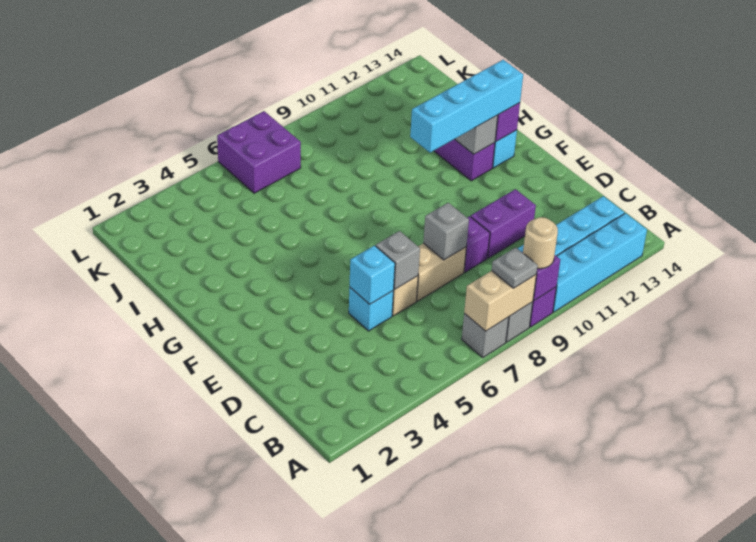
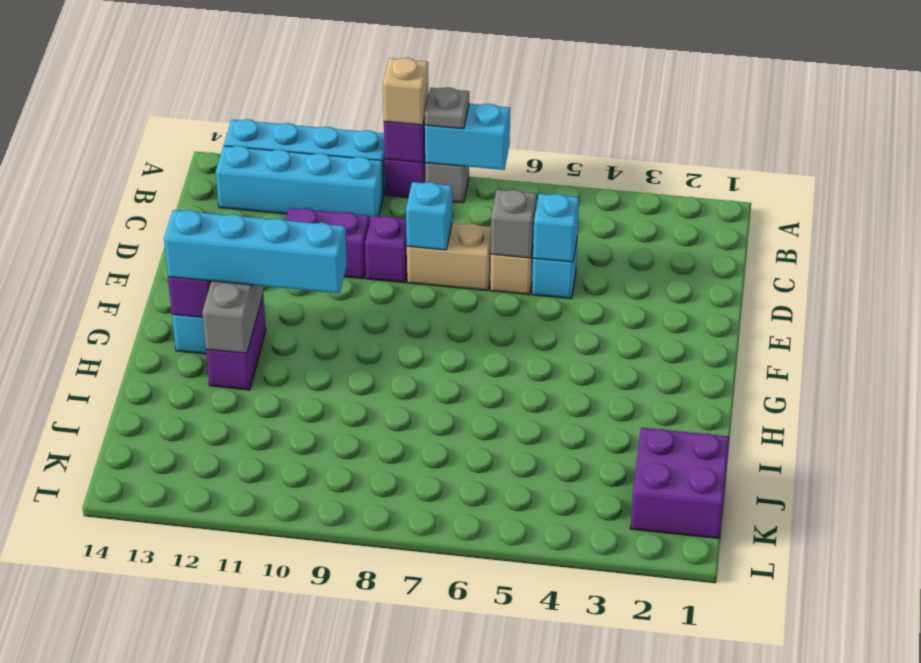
grey 1x1 brick [462,314,509,357] -> none
tan 1x2 brick [464,271,536,331] -> cyan 1x2 brick [425,104,510,170]
tan 1x1 round brick [523,217,558,269] -> tan 1x1 brick [383,58,429,125]
grey 1x1 brick [423,203,469,260] -> cyan 1x1 brick [406,182,452,250]
purple 2x2 brick [217,111,301,193] -> purple 2x2 brick moved to [630,427,729,538]

